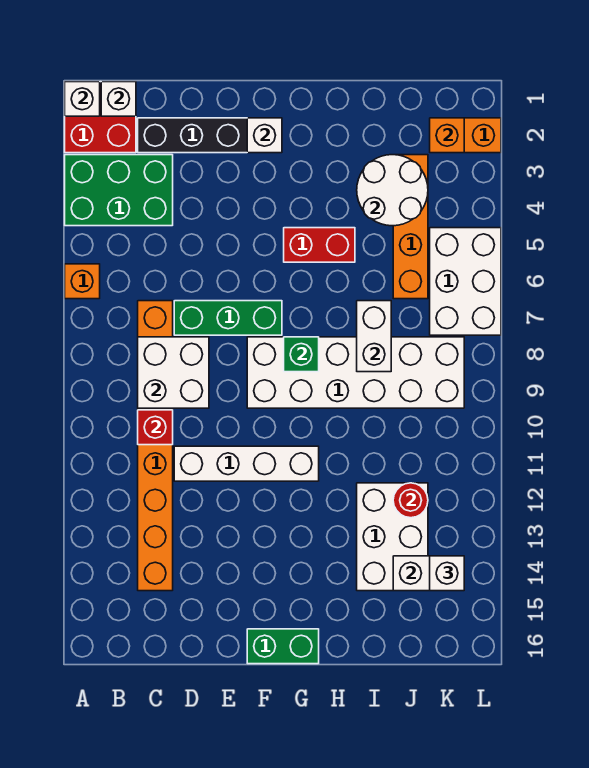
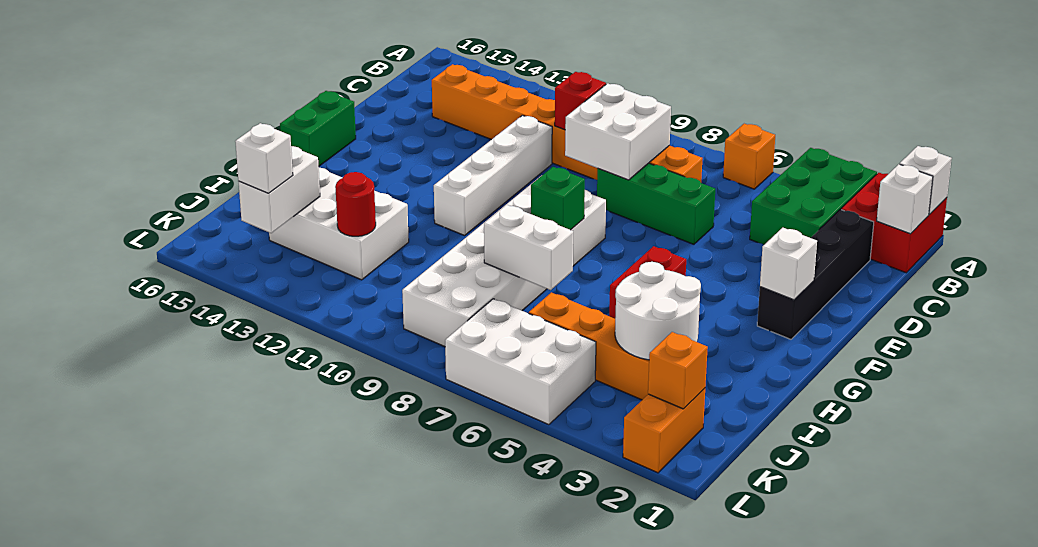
green 1x3 brick [174,301,282,335] -> green 1x3 brick turned to [597,163,715,244]

